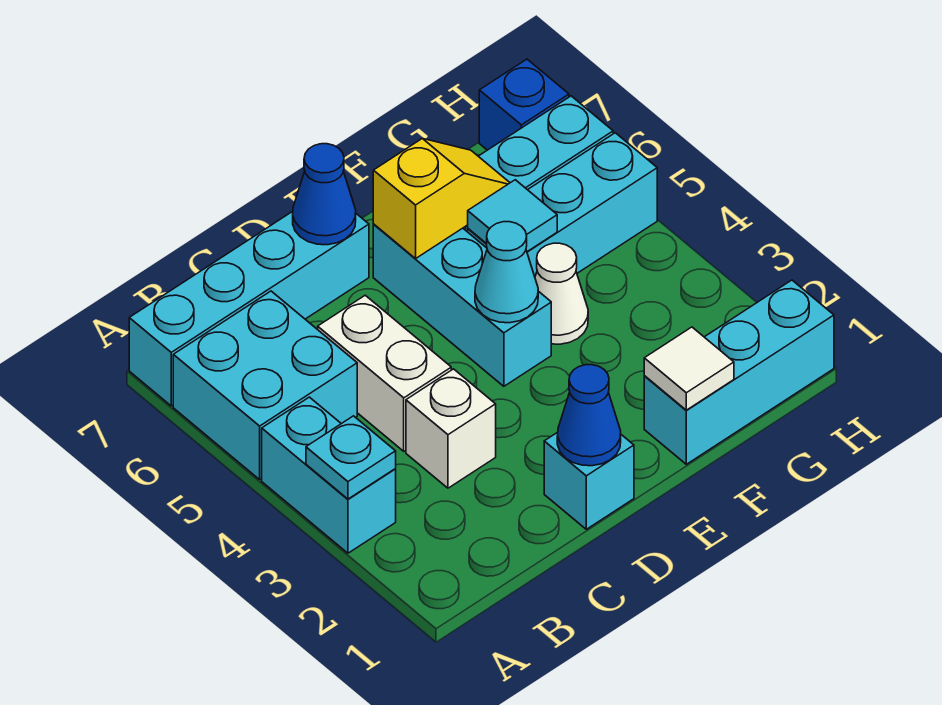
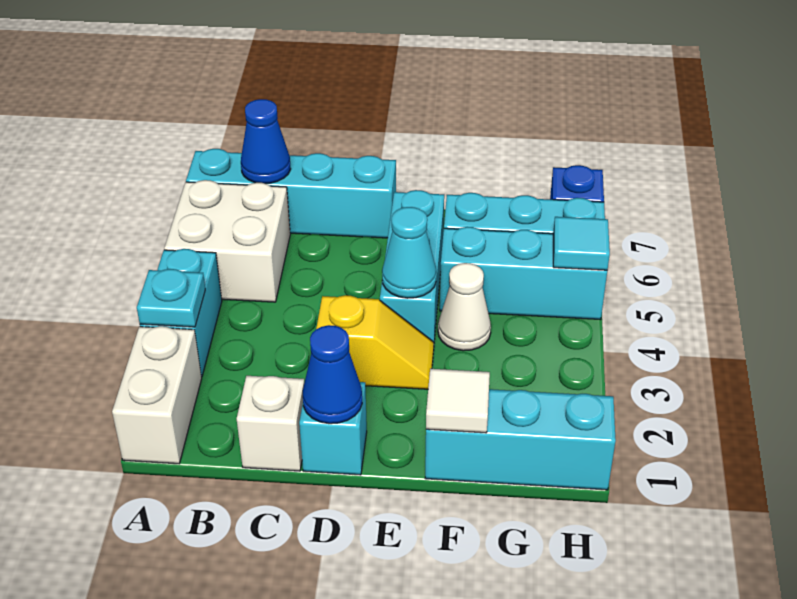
cyan 2x2 brick [173,291,357,479] -> white 2x2 brick [164,180,290,302]
white 1x1 brick [406,369,496,488] -> white 1x1 brick moved to [237,376,304,471]
white 1x2 brick [318,295,451,451] -> white 1x2 brick moved to [112,326,202,464]
blue 1x1 cone [293,144,356,245] -> blue 1x1 cone moved to [241,99,291,184]
yellow 1x2 slope [373,139,510,259] -> yellow 1x2 slope moved to [316,295,434,389]
cyan 1x1 tile [468,180,557,252] -> cyan 1x1 tile moved to [553,217,610,270]

